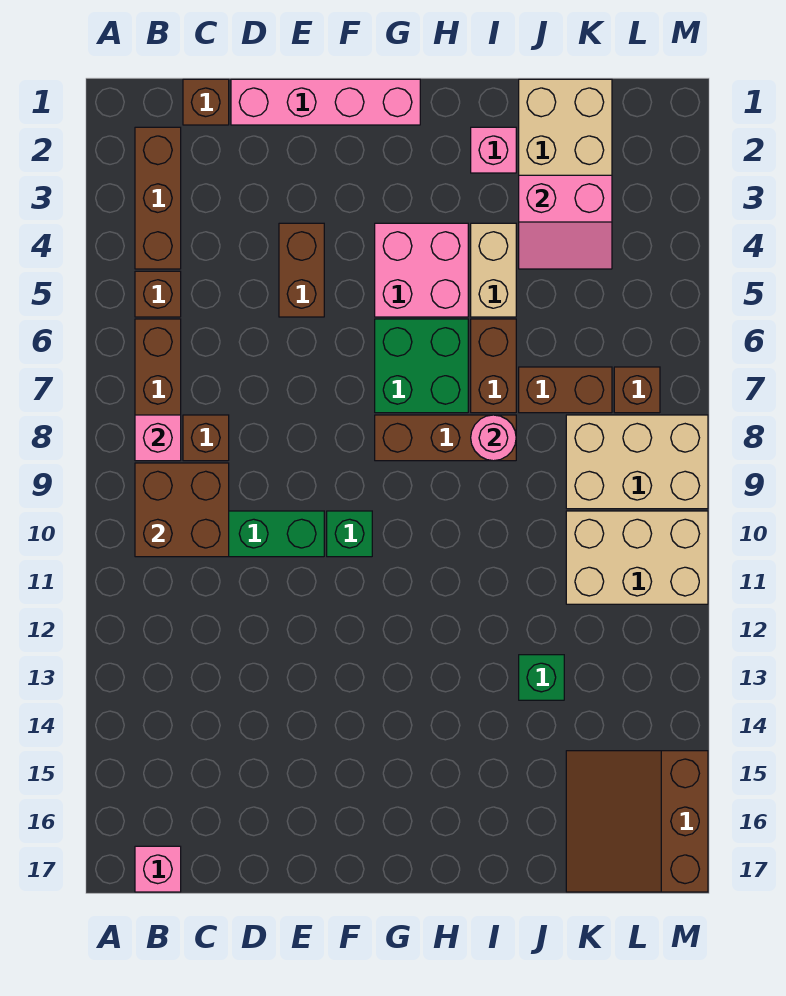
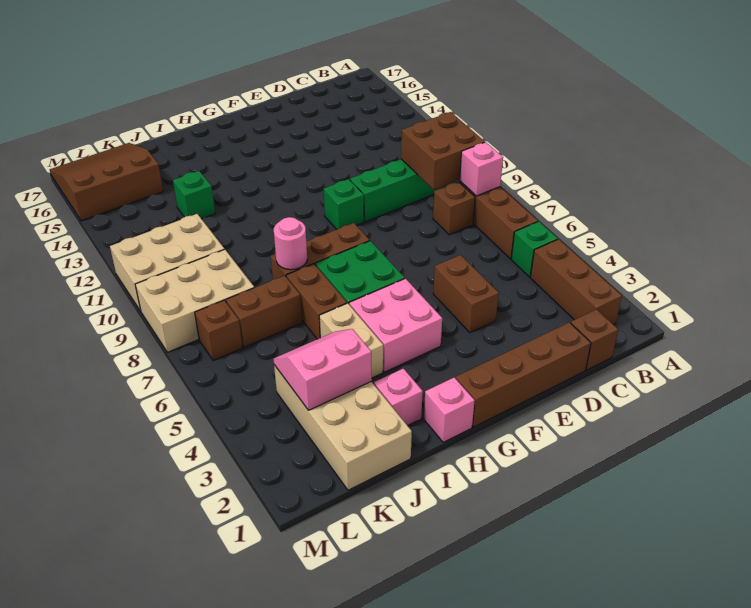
brown 1x1 brick [135,271,181,317] -> green 1x1 brick [511,221,558,277]
pink 1x1 brick [135,846,181,892] -> pink 1x1 brick moved to [424,377,475,442]
pink 1x4 brick [231,79,420,125] -> brown 1x4 brick [456,322,591,427]
brown 3x3 slope [566,751,708,892] -> brown 3x3 slope turned to [50,143,163,221]

